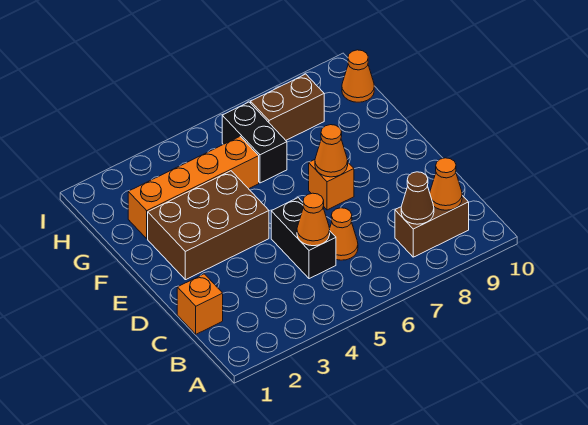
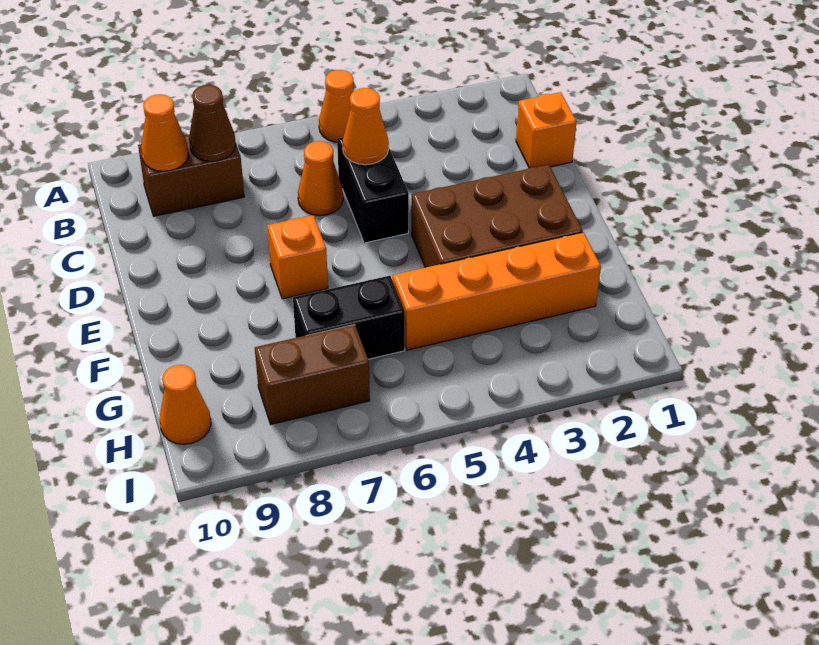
orange 1x1 cone [315,125,348,177] -> orange 1x1 cone moved to [319,70,354,142]
black 1x2 brick [222,102,287,183] -> black 1x2 brick turned to [293,276,405,359]

